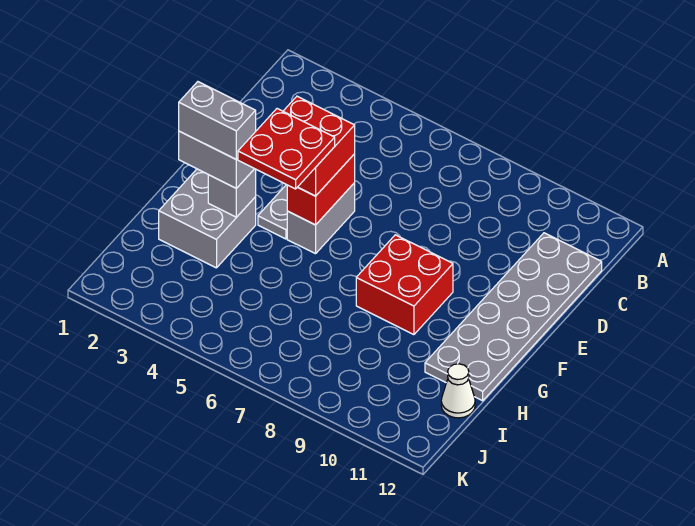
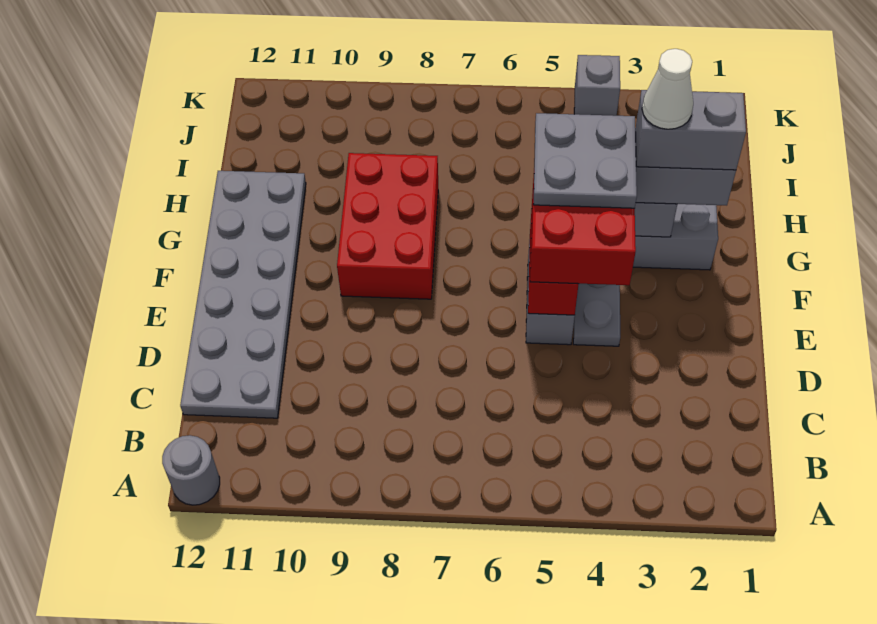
none -> grey 1x1 round brick [162,435,220,505]
red 2x2 plate [238,109,335,189] -> grey 2x2 plate [533,113,637,208]
red 2x2 brick [356,235,453,335] -> red 2x3 brick [337,153,438,299]
white 1x1 cone [441,364,475,418] -> white 1x1 cone moved to [642,49,693,129]
none -> grey 1x1 brick [574,55,620,116]

